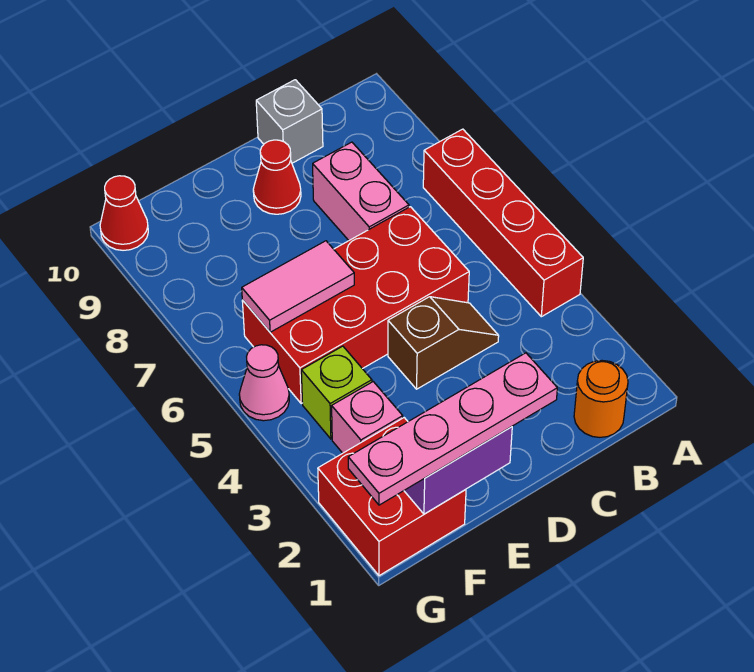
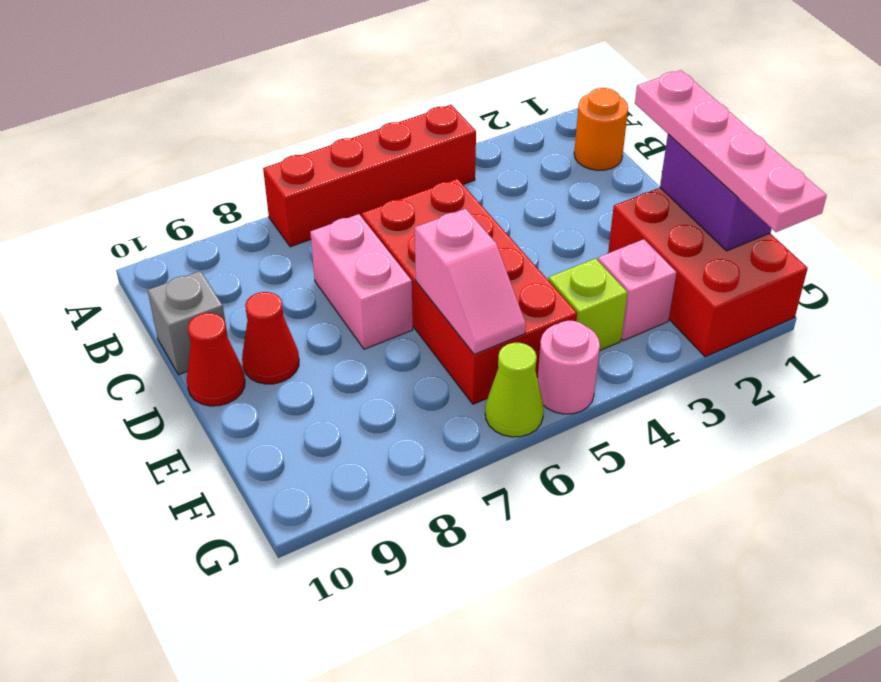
brown 1x2 slope [388,297,499,389] -> none
pink 1x2 brick [313,142,409,240] -> pink 1x2 brick turned to [310,214,413,349]
pink 1x2 tile [242,241,354,332] -> pink 1x2 slope [415,209,526,354]
red 2x2 brick [318,418,466,576] -> red 2x3 brick [608,188,808,357]
pink 1x1 cone [239,345,289,421] -> pink 1x1 round brick [538,321,600,414]
none -> lime 1x1 cone [485,343,544,437]
red 1x1 cone [100,176,148,250] -> red 1x1 cone moved to [187,313,245,406]

